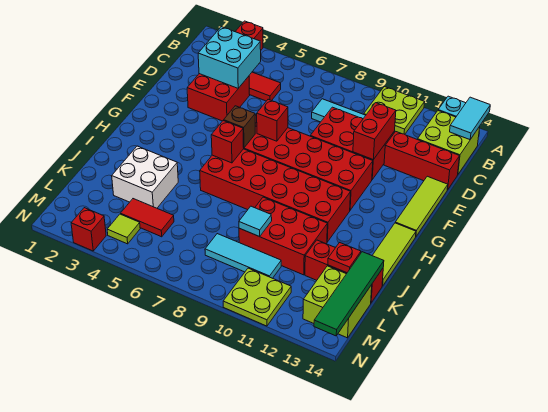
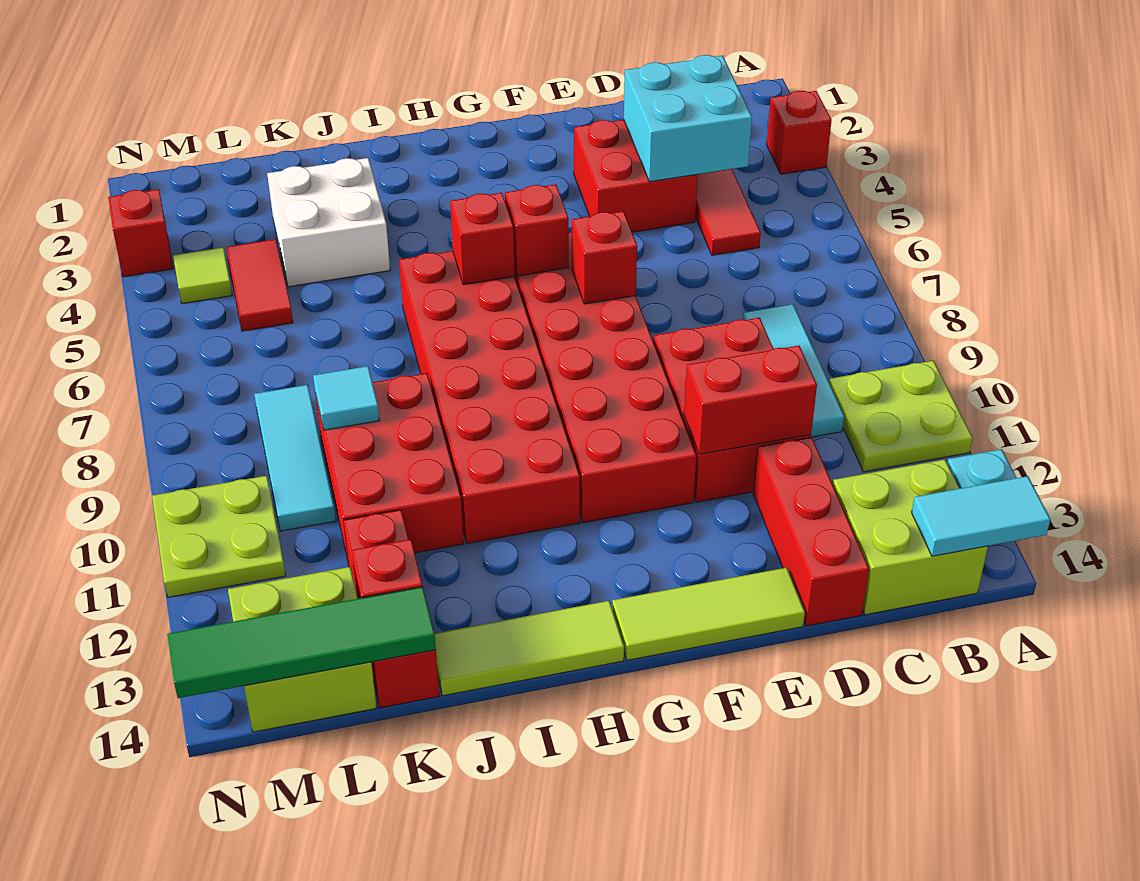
brown 1x1 brick [224,106,255,148] -> red 1x1 brick [505,184,569,276]

